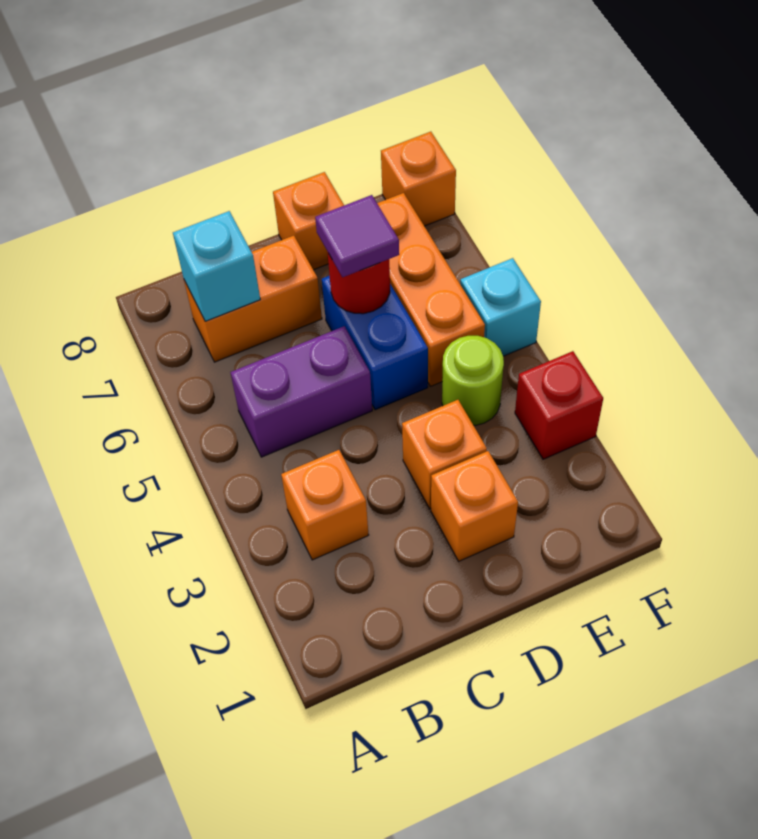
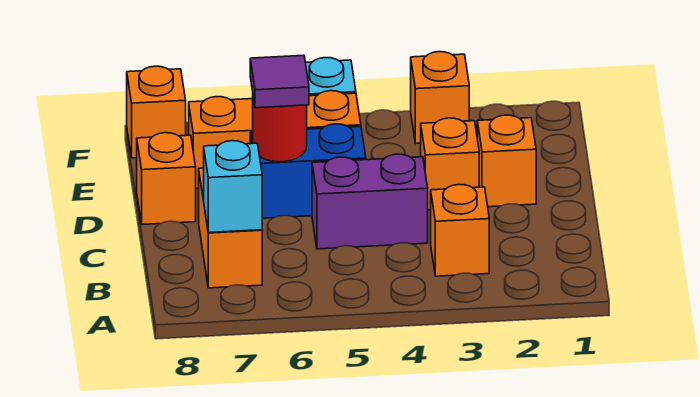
purple 1x2 brick [230,326,372,457] -> purple 1x2 brick turned to [312,154,428,249]
lime 1x1 round brick [442,336,504,425] -> none
red 1x1 brick [515,351,603,459] -> orange 1x1 brick [411,52,469,143]

